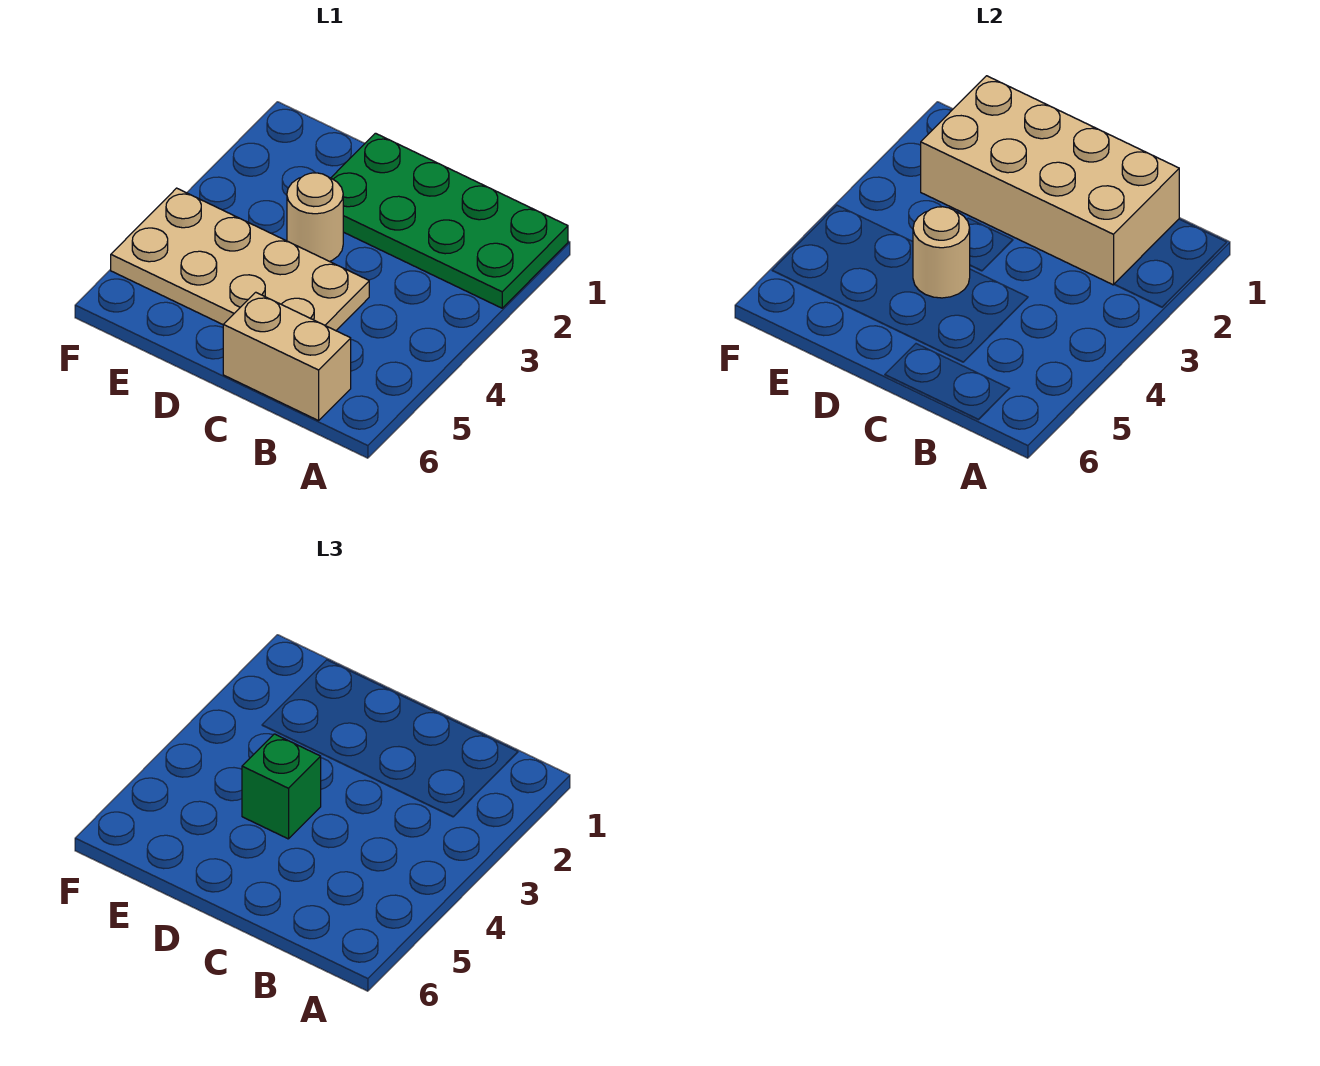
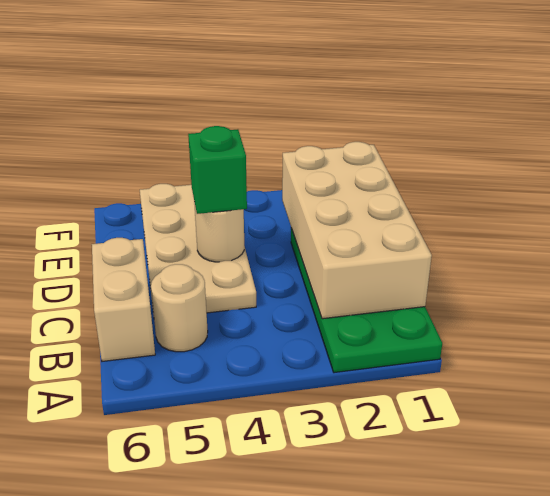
tan 1x1 round brick [287,173,343,261] -> tan 1x1 round brick moved to [151,264,208,352]

